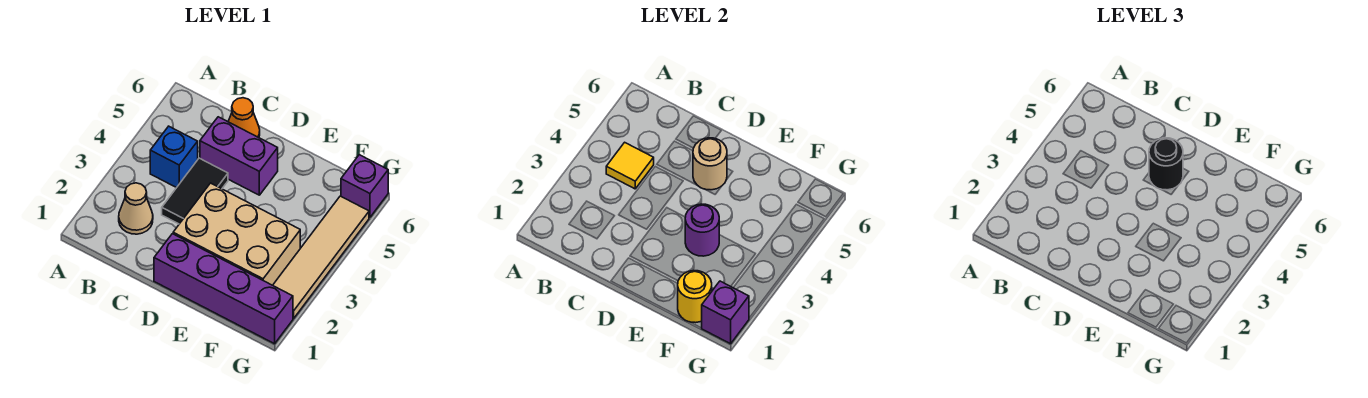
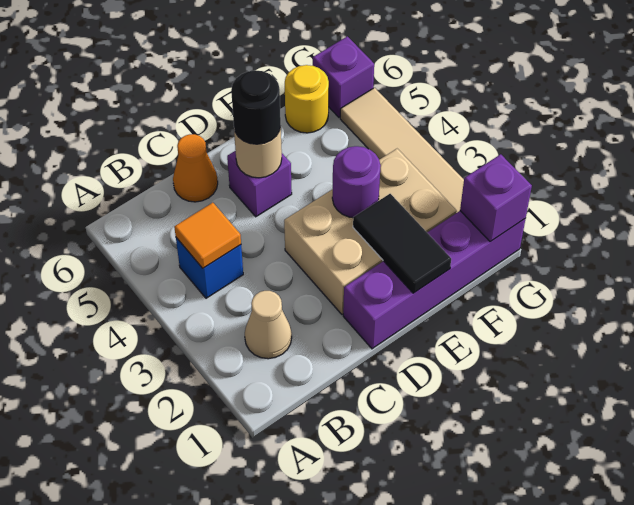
yellow 1x1 tile [606,142,654,189] -> orange 1x1 tile [174,203,241,268]
black 1x2 tile [162,158,228,224] -> black 1x2 tile moved to [353,194,451,293]
purple 1x2 brick [200,117,278,195] -> purple 1x1 brick [227,151,292,217]
yellow 1x1 round brick [678,271,712,323] -> yellow 1x1 round brick moved to [285,65,329,133]

